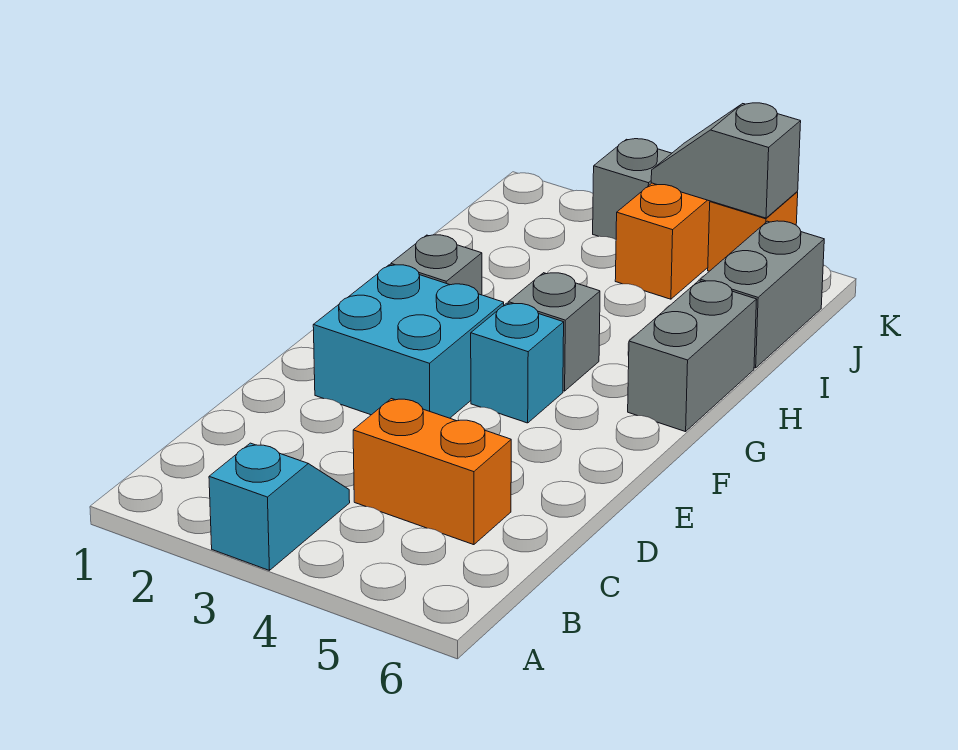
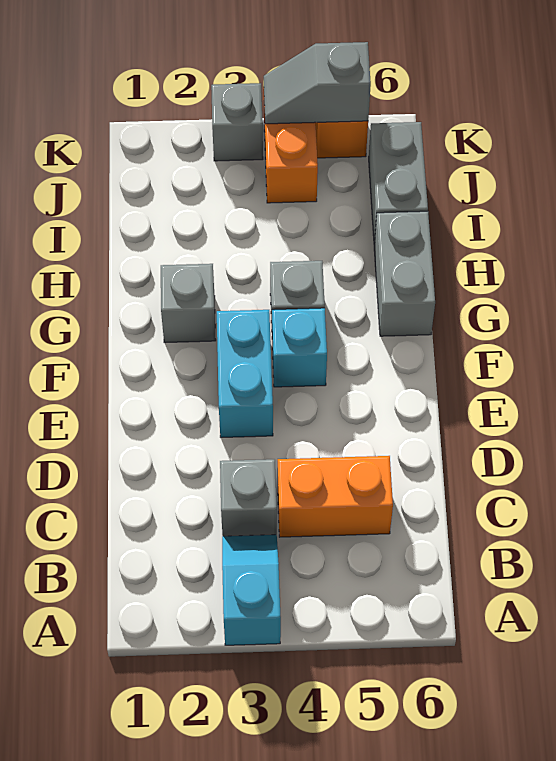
none -> grey 1x1 brick [220,459,277,536]
cyan 2x2 brick [313,265,504,418] -> cyan 1x2 brick [217,310,273,438]

